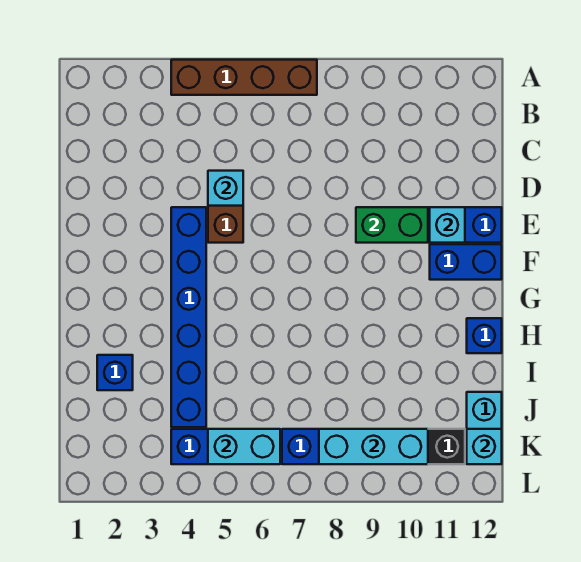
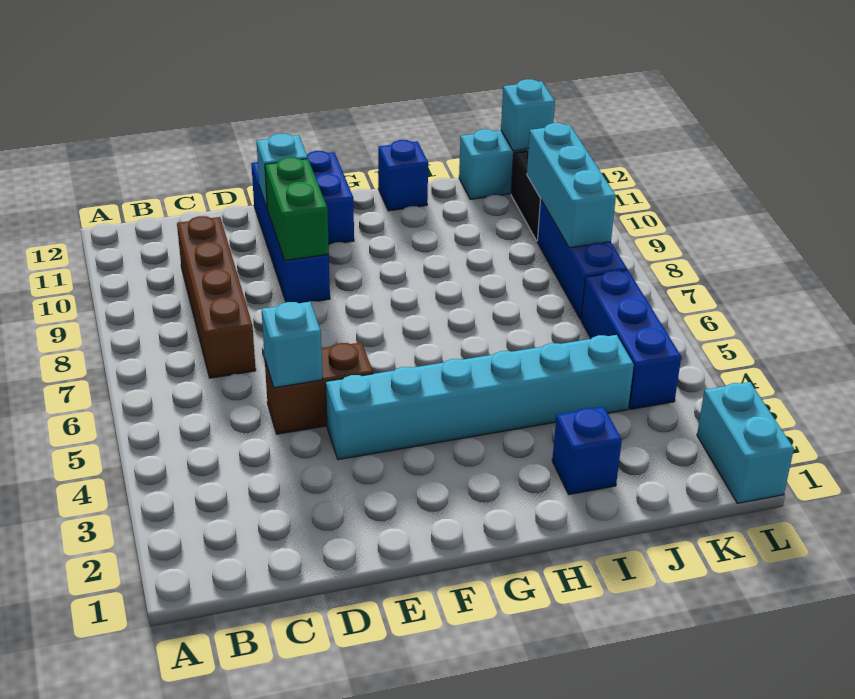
brown 1x4 brick [171,60,317,95] -> brown 1x4 brick moved to [177,216,256,378]
blue 1x6 brick [171,207,206,427] -> cyan 1x6 brick [326,335,634,460]
cyan 1x2 brick [208,429,280,464] -> cyan 1x2 brick moved to [697,382,794,503]

